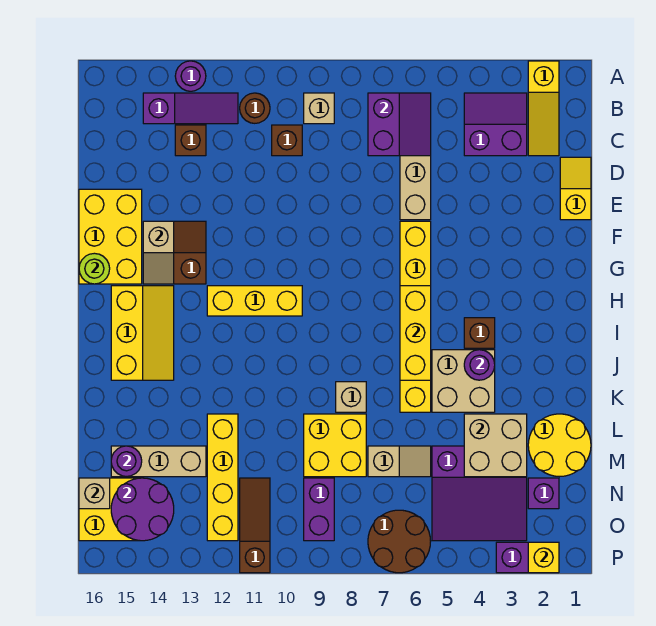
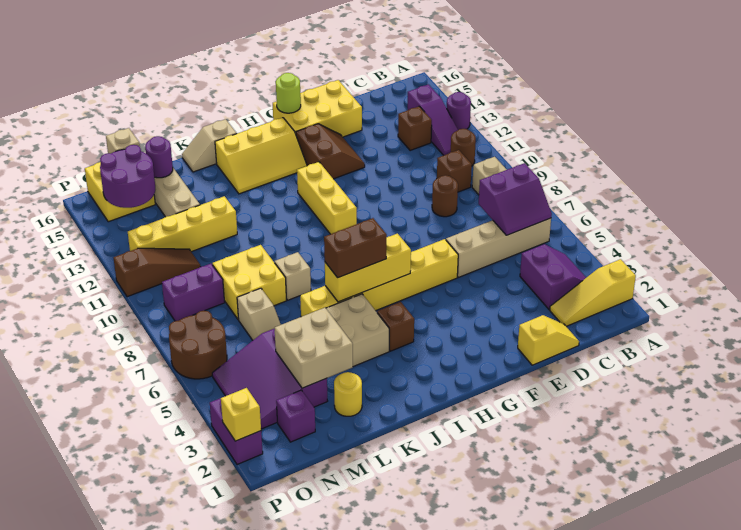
none -> brown 1x1 round brick [432,175,458,217]
tan 1x2 slope [143,221,174,284] -> tan 1x2 slope moved to [182,119,237,172]
none -> brown 1x2 brick [324,218,387,278]
purple 1x1 round brick [464,350,495,380] -> none
yellow 2x2 round brick [528,414,591,477] -> yellow 1x1 round brick [334,372,362,416]

